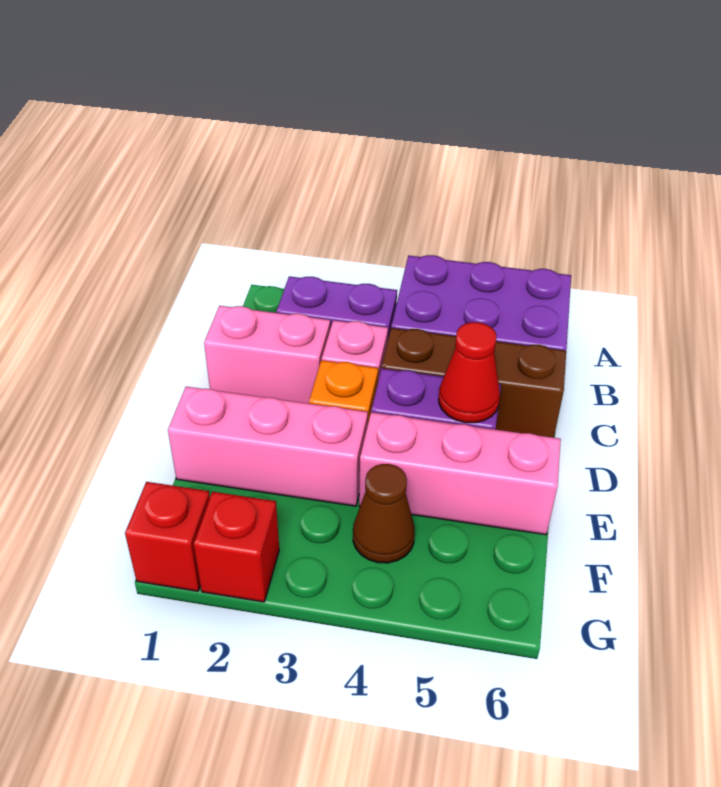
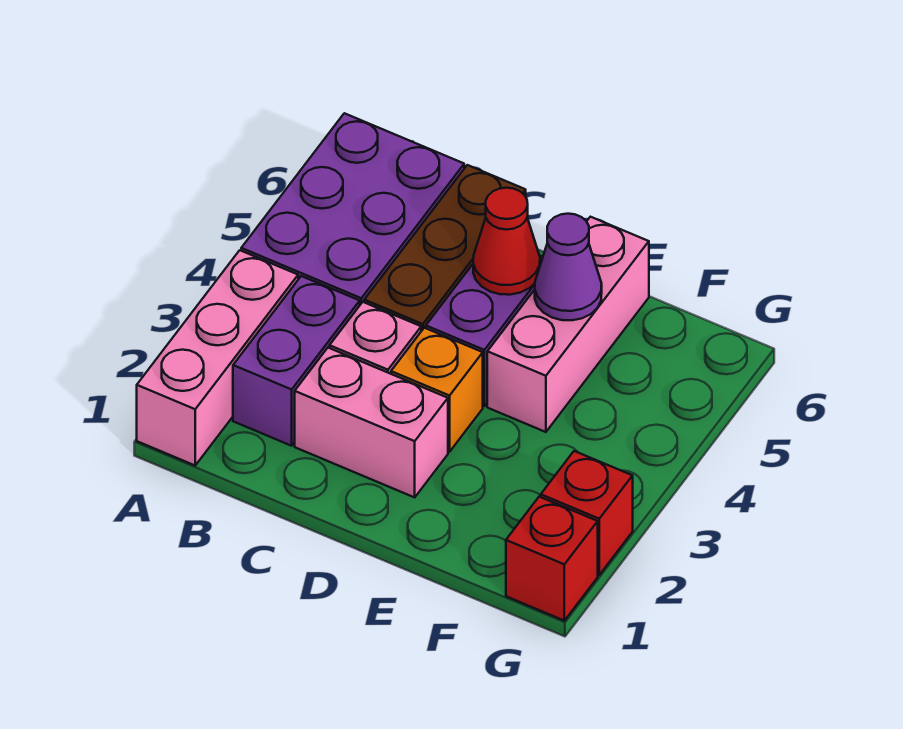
pink 1x2 brick [204,306,330,404] -> pink 1x2 brick turned to [295,348,448,497]
pink 1x3 brick [168,387,368,506] -> pink 1x3 brick moved to [137,250,298,465]
none -> purple 1x1 cone [535,214,602,320]
brown 1x1 cone [353,464,415,563] -> none

